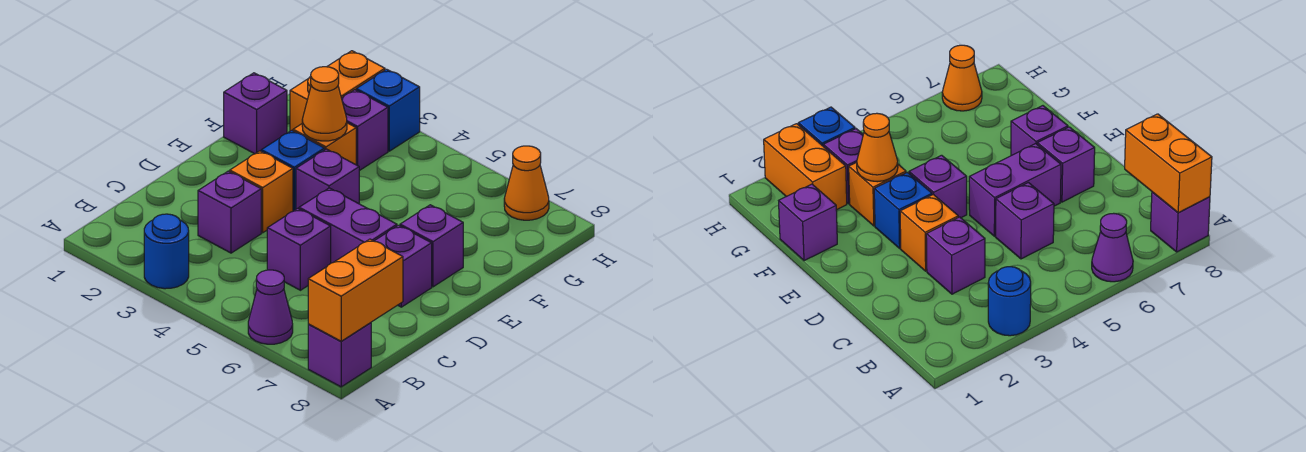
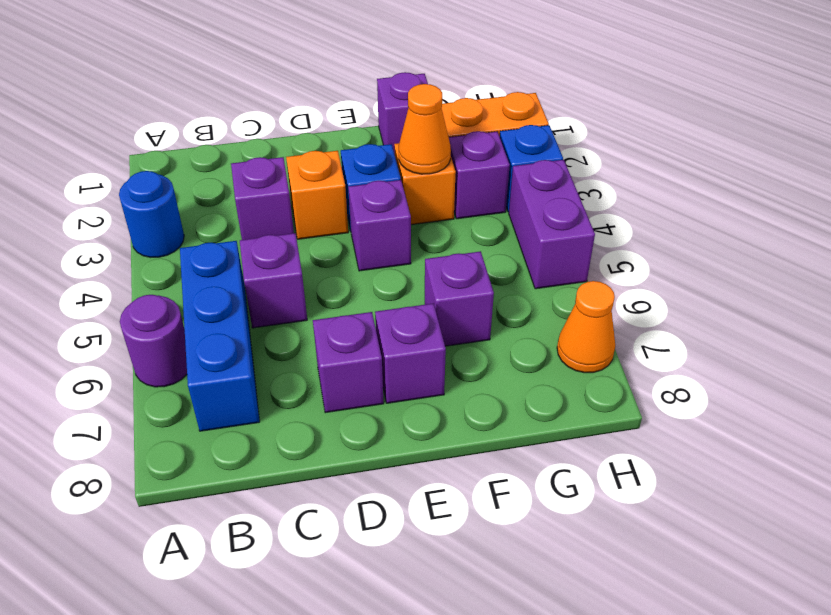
purple 1x1 cone [248,270,293,344] -> purple 1x1 round brick [120,295,187,387]
purple 1x1 brick [308,323,371,387] -> purple 1x1 brick moved to [425,251,494,346]
orange 1x2 brick [308,239,403,341] -> none
none -> blue 1x3 brick [180,241,260,431]
purple 1x2 brick [299,188,397,263] -> purple 1x2 brick moved to [509,160,595,289]

